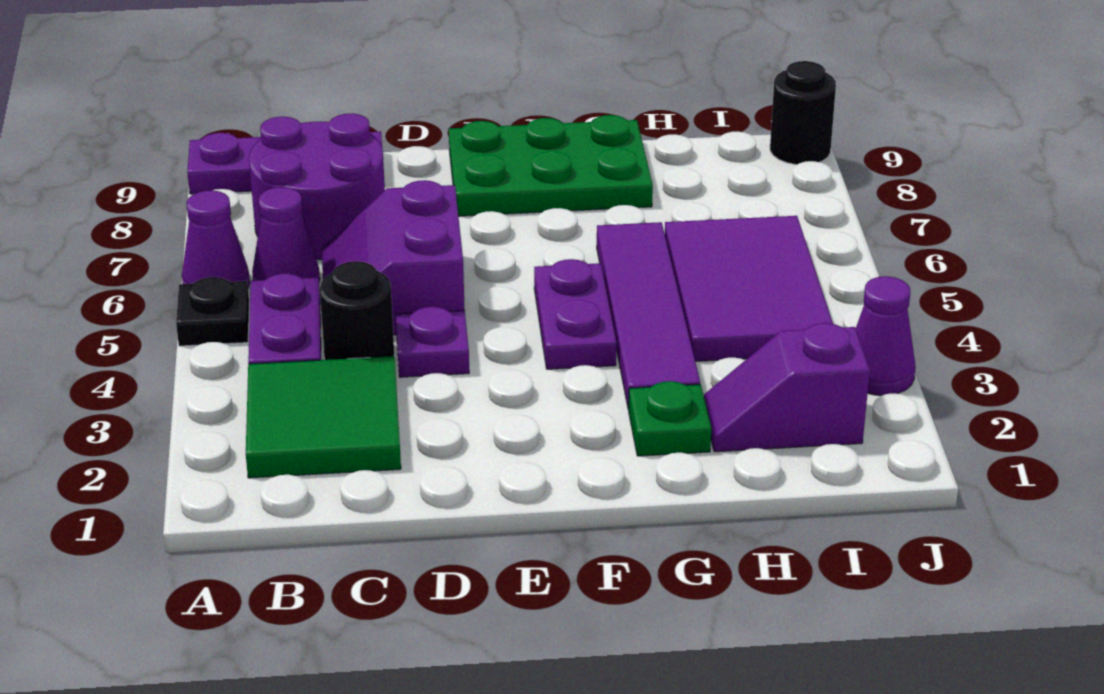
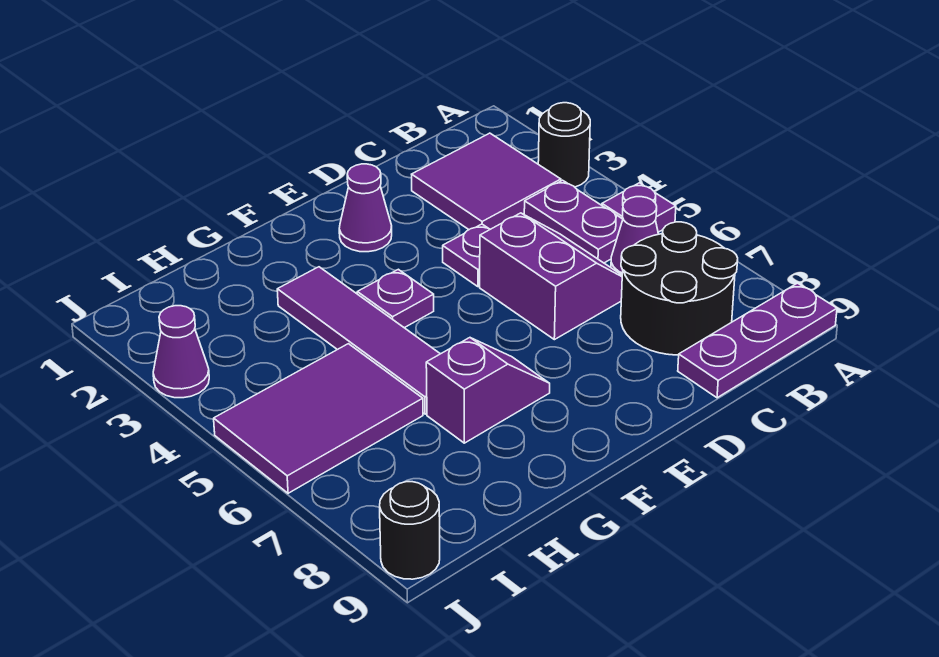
black 1x1 plate [176,277,249,346] -> purple 1x1 plate [602,183,676,232]
purple 1x1 cone [182,190,250,288] -> purple 1x1 cone moved to [339,164,392,252]
green 2x2 tile [246,356,401,478] -> purple 2x2 tile [412,133,561,229]
purple 2x2 round brick [249,114,385,260] -> black 2x2 round brick [621,222,738,355]
black 1x1 round brick [320,261,394,360] -> black 1x1 round brick moved to [538,103,590,187]
green 2x3 plate [449,115,653,216] -> none
purple 1x2 plate [534,259,617,369] -> purple 1x1 plate [357,269,434,328]
green 1x1 plate [628,381,711,456] -> none
purple 1x2 slope [704,323,870,452] -> purple 1x2 slope moved to [426,338,550,443]
purple 2x3 tile [665,216,833,362] -> purple 2x3 tile turned to [214,344,423,493]

